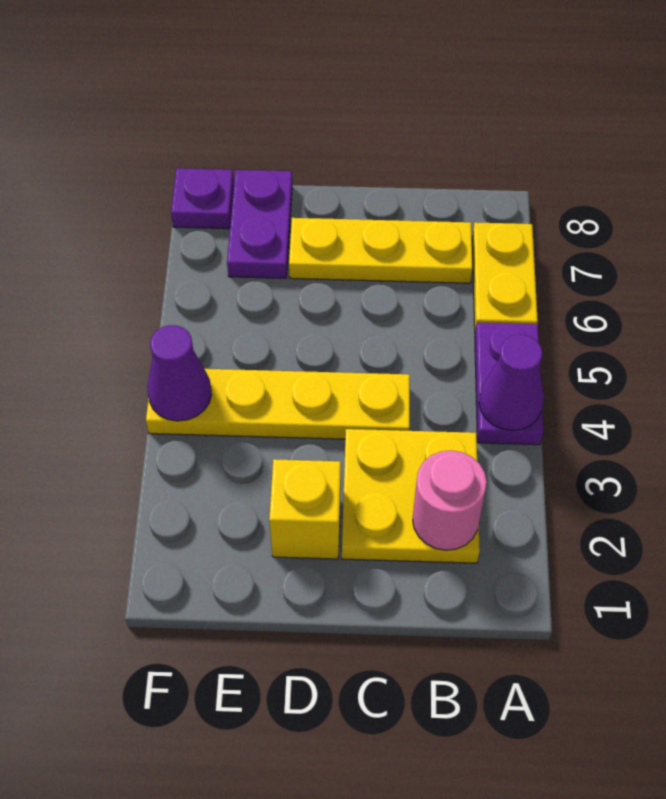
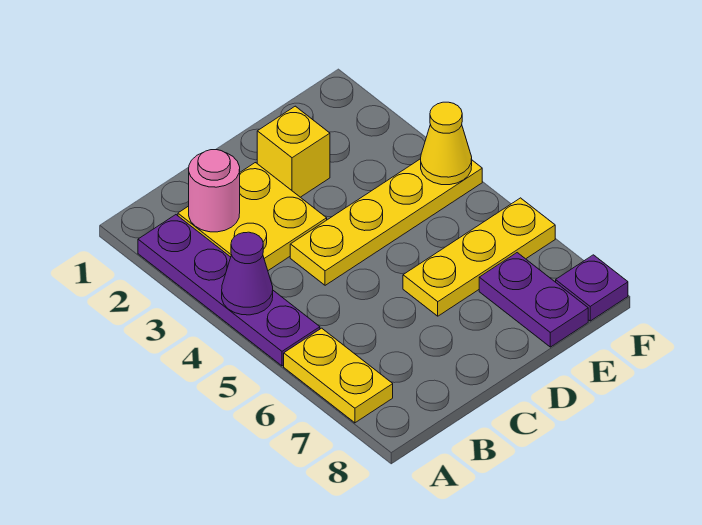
purple 1x2 plate [475,323,544,445] -> purple 1x4 plate [138,215,320,366]
yellow 1x3 plate [289,218,473,283] -> yellow 1x3 plate moved to [403,198,555,316]
purple 1x1 cone [147,325,212,421] -> yellow 1x1 cone [421,102,472,185]

